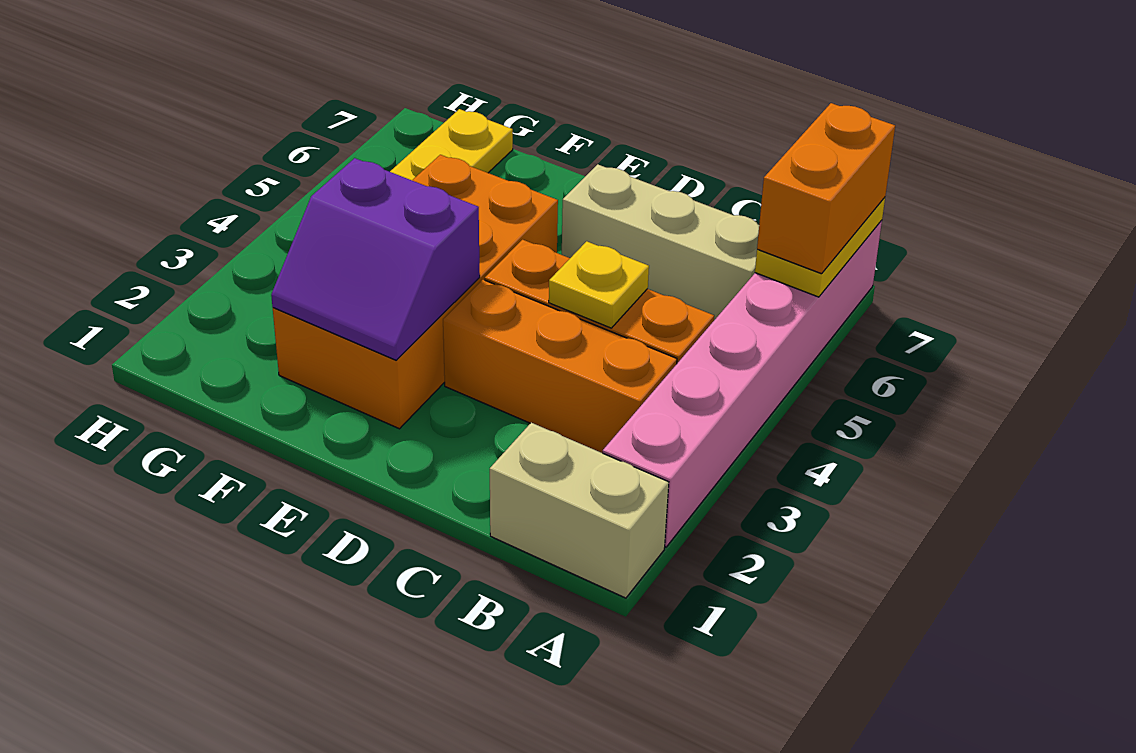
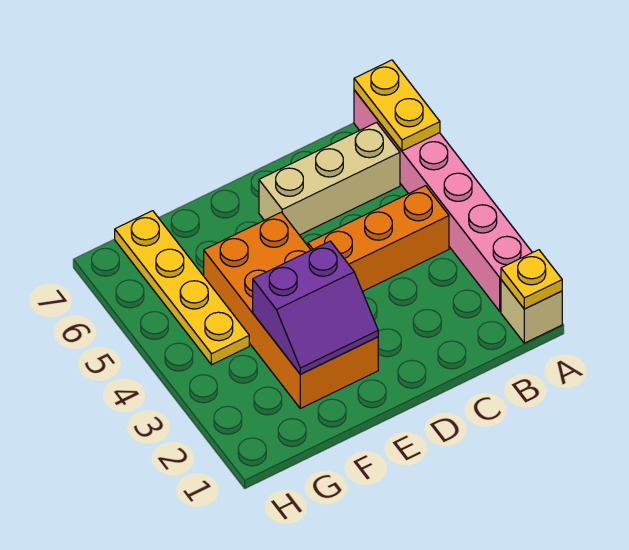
tan 1x2 brick [490,423,669,598] -> tan 1x1 brick [501,280,562,343]
orange 1x2 brick [757,103,895,274] -> none
orange 1x3 brick [443,280,677,453] -> none
yellow 1x1 plate [549,241,649,328] -> yellow 1x1 plate moved to [501,250,562,309]

